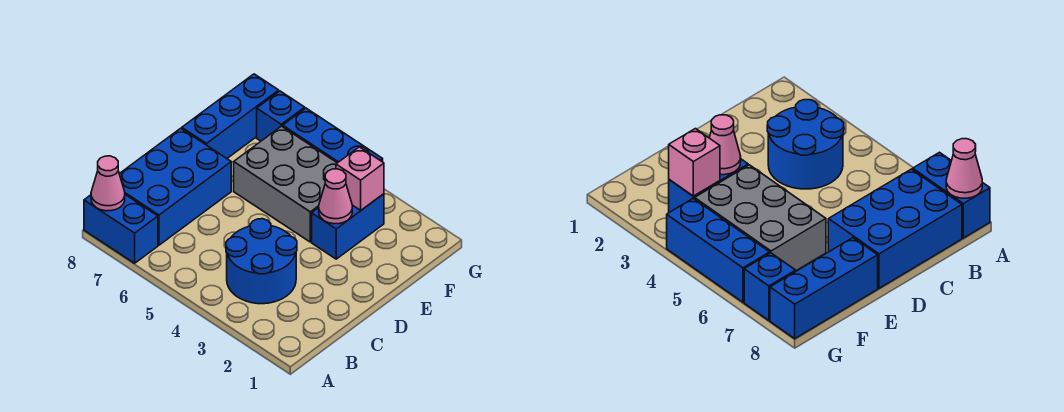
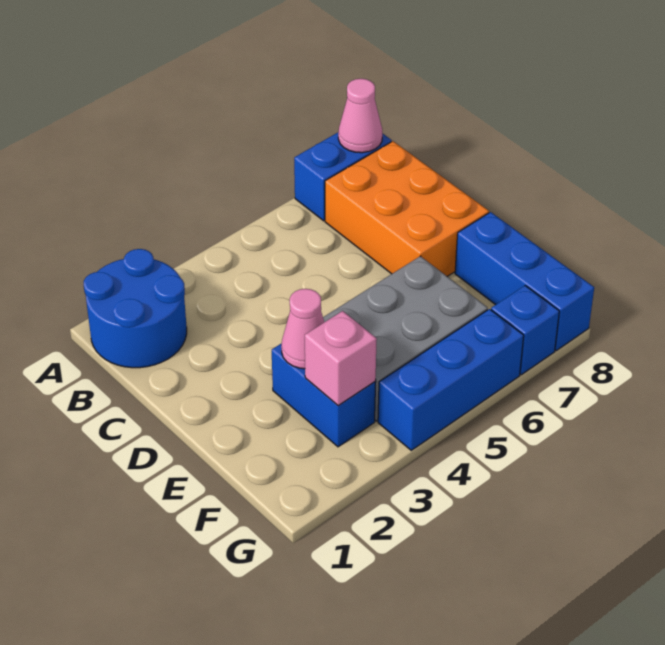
blue 2x2 round brick [226,219,297,304] -> blue 2x2 round brick moved to [84,249,187,368]
blue 2x3 brick [120,128,231,245] -> orange 2x3 brick [325,141,489,277]

